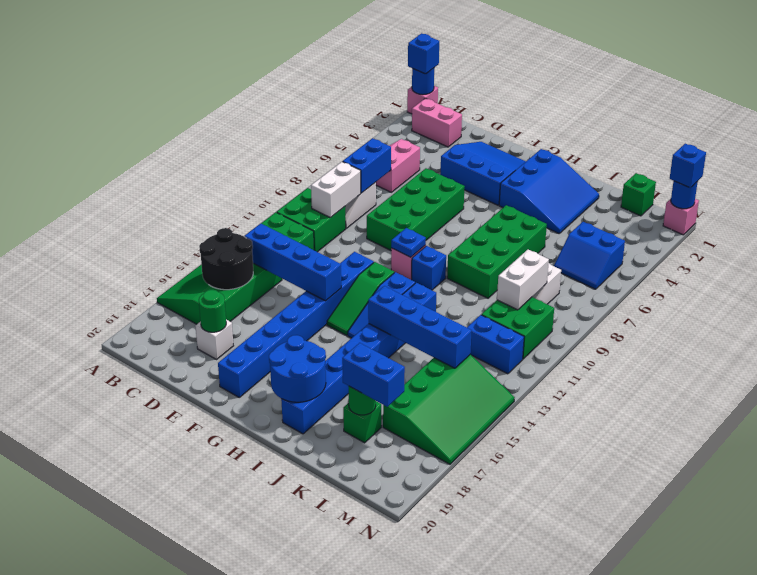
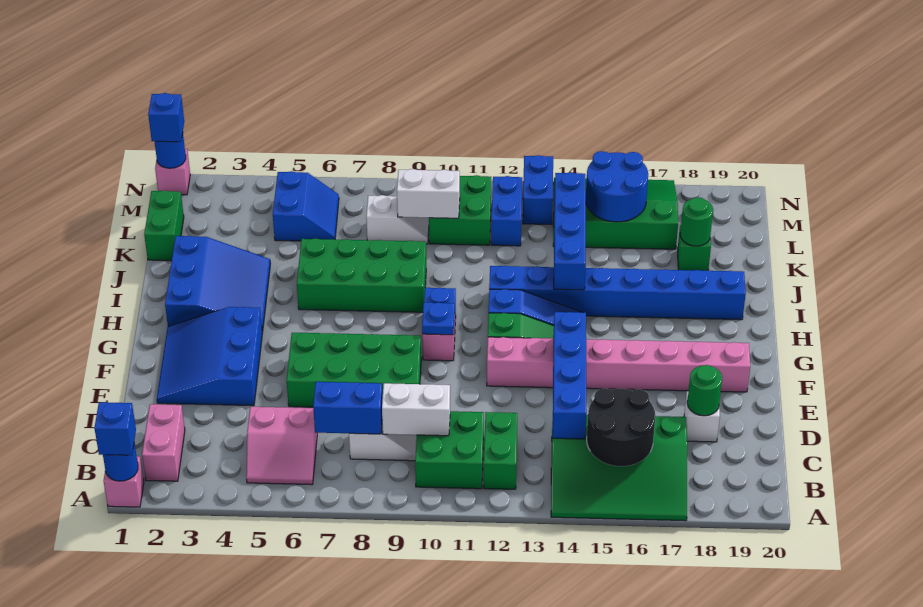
blue 1x8 brick [218,252,374,397] -> pink 1x8 brick [487,337,750,392]
blue 3x3 slope [499,149,599,233] -> blue 3x3 slope turned to [165,236,270,332]
blue 2x2 round brick [269,335,326,402] -> blue 2x2 round brick moved to [586,151,648,222]
blue 1x2 brick [342,343,405,407] -> blue 1x2 brick moved to [523,155,553,225]
green 1x1 brick [621,173,656,216] -> green 1x2 brick [144,190,184,261]

